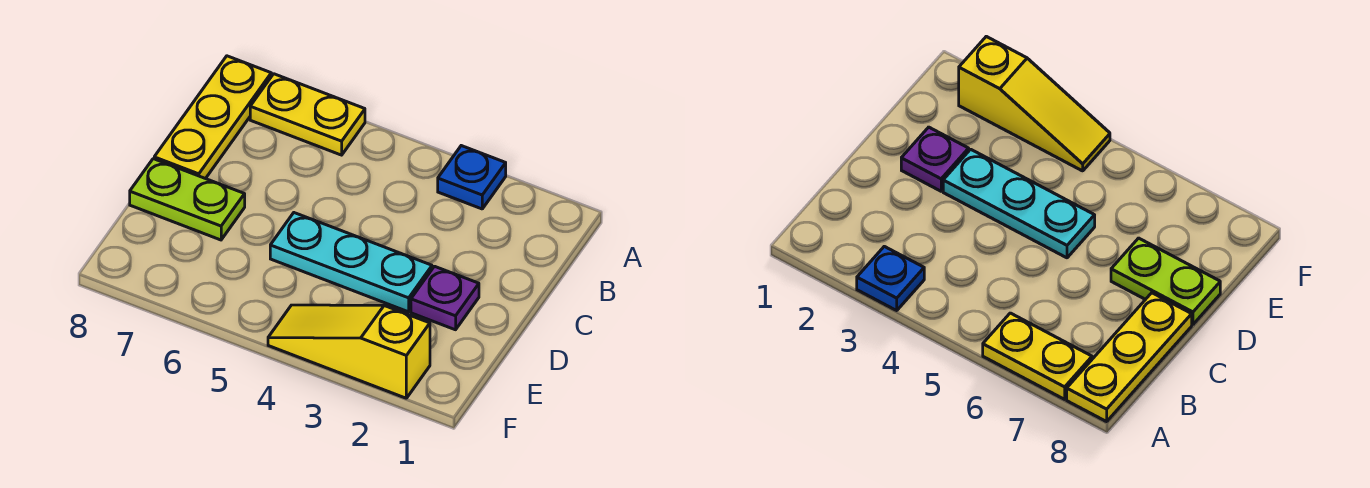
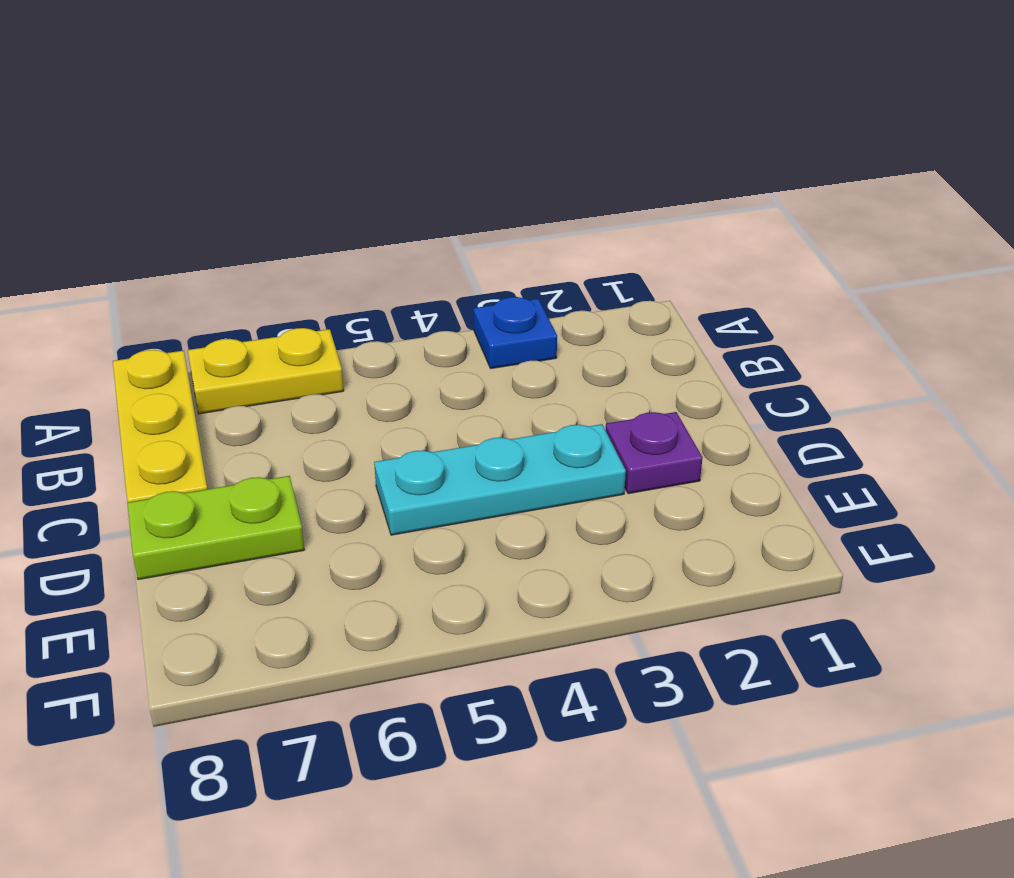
yellow 1x3 slope [268,305,430,398] -> none

